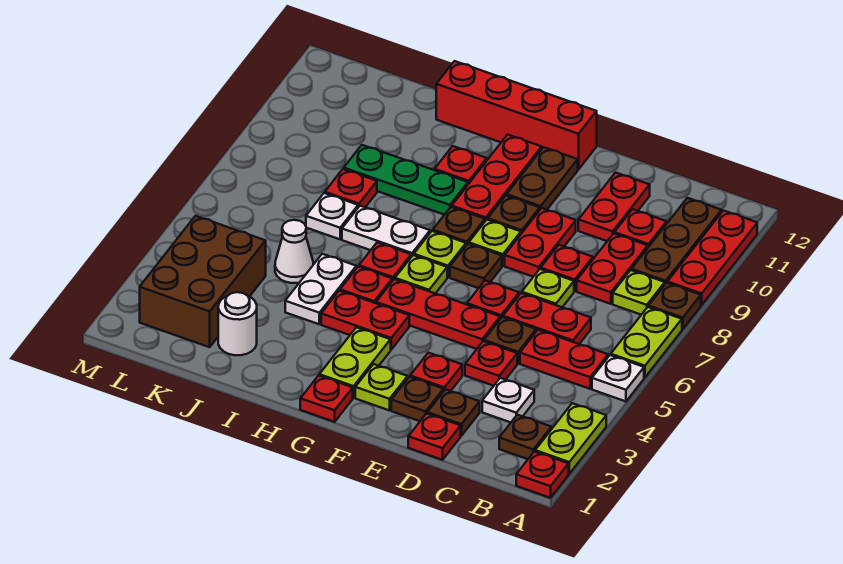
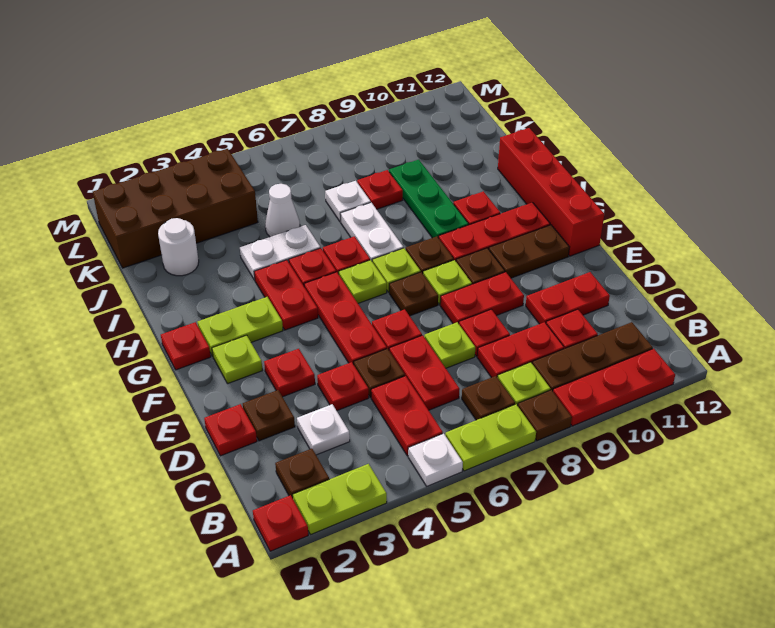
brown 1x1 plate [391,377,444,421] -> brown 1x1 plate moved to [462,376,515,420]
brown 2x3 brick [140,216,266,347] -> brown 2x4 brick [93,149,258,268]

